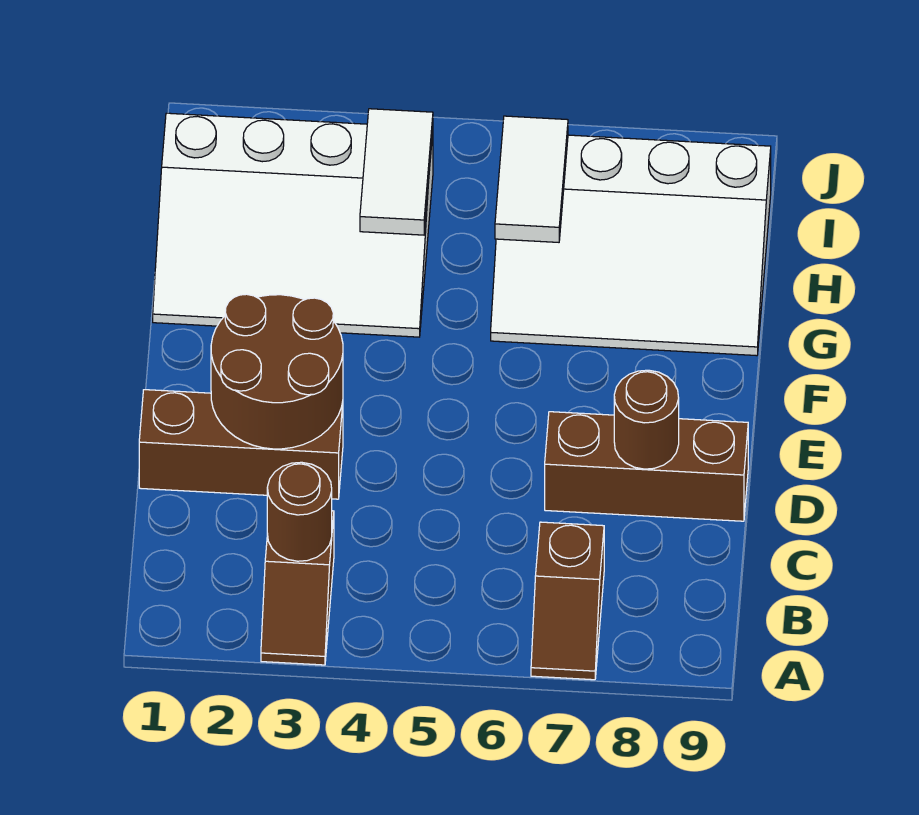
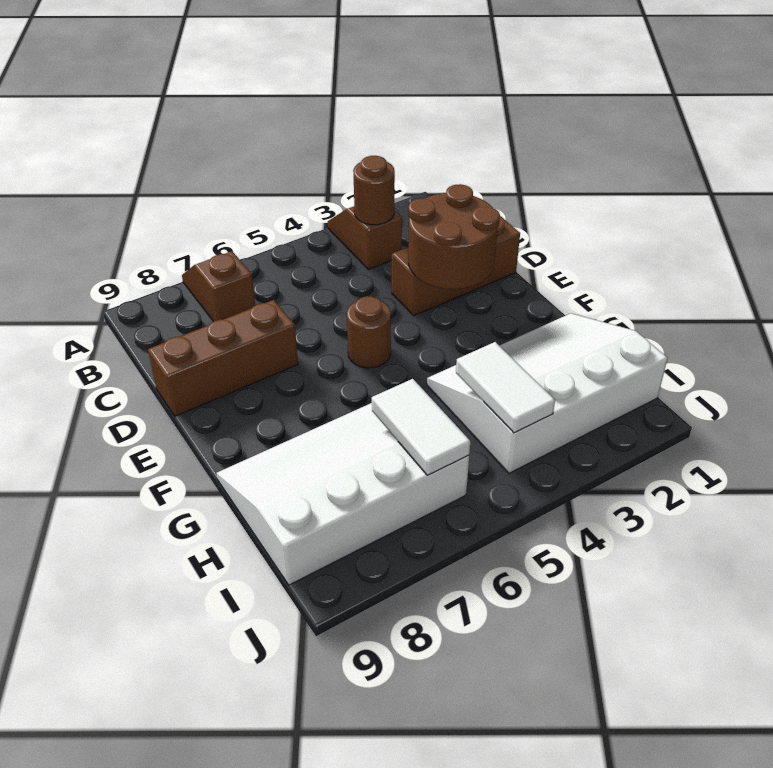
brown 1x1 round brick [614,370,679,469] -> brown 1x1 round brick moved to [347,296,391,368]

